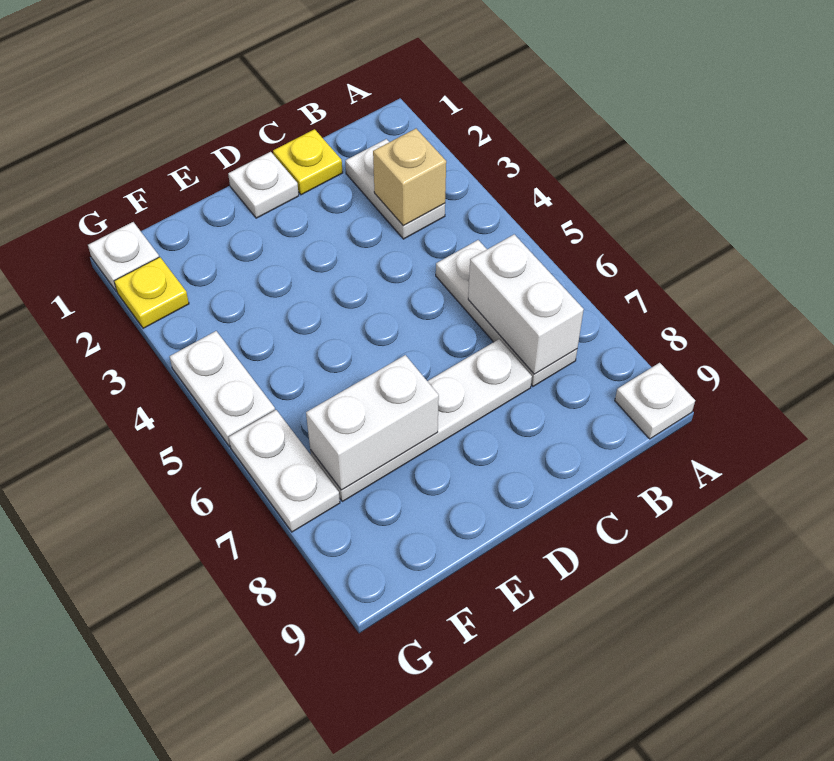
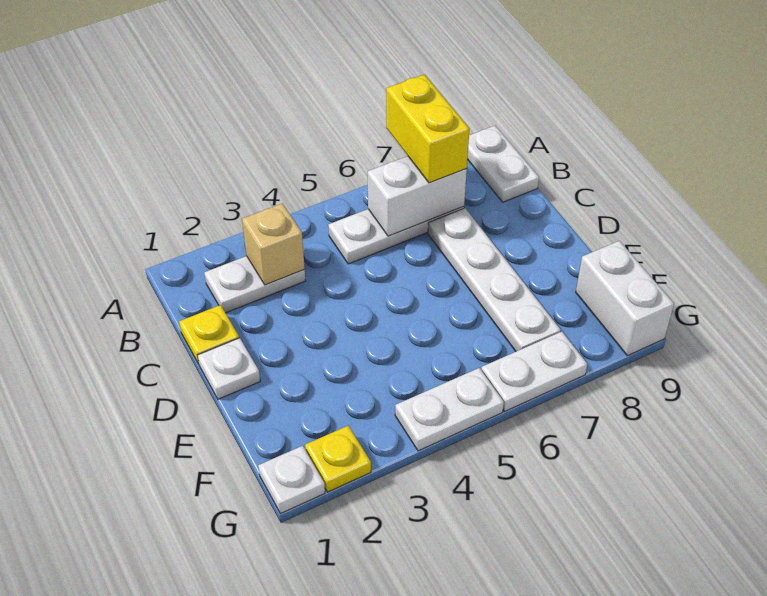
none -> yellow 1x2 brick [386,75,470,183]
white 1x1 plate [615,363,695,439] -> white 1x2 plate [467,126,539,202]
white 1x2 brick [306,355,439,490] -> white 1x2 brick moved to [576,241,674,356]

